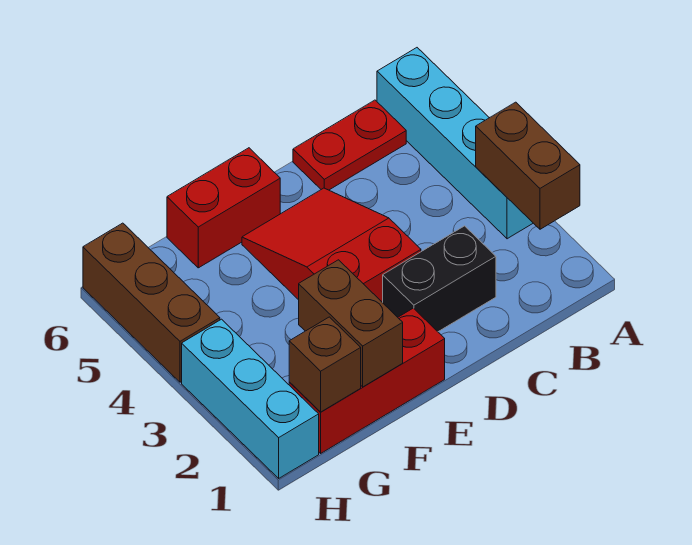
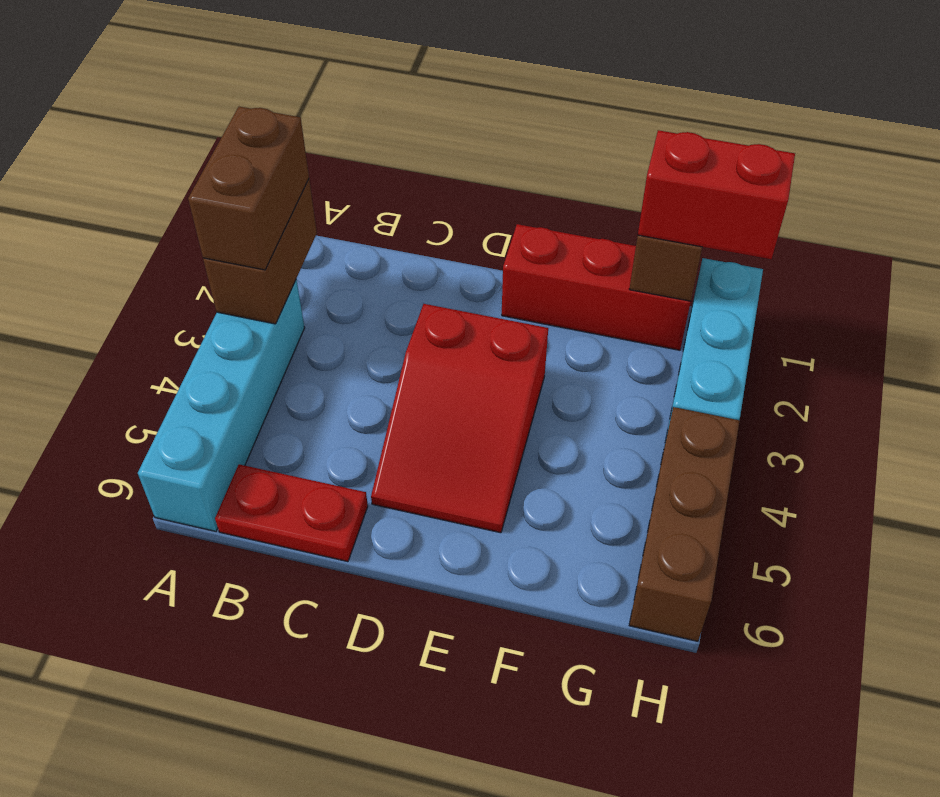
black 1x2 brick [383,226,496,332] -> none
red 1x2 brick [167,148,280,268] -> red 1x2 brick moved to [638,130,795,259]
brown 1x2 brick [299,260,403,387] -> brown 1x2 brick moved to [188,107,309,270]

